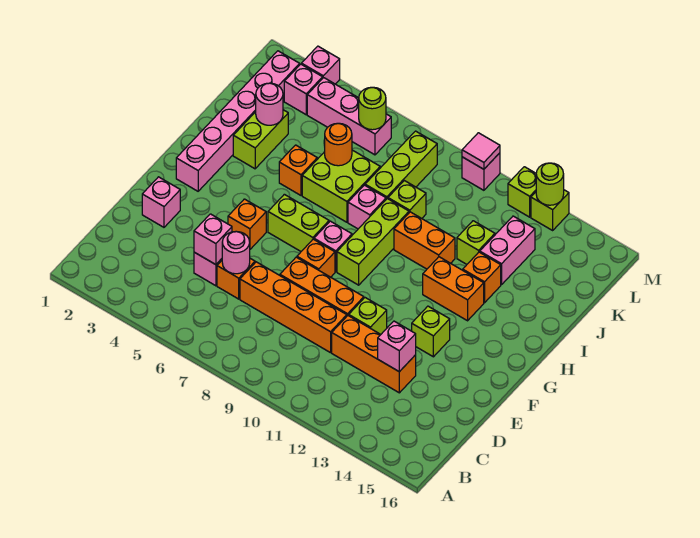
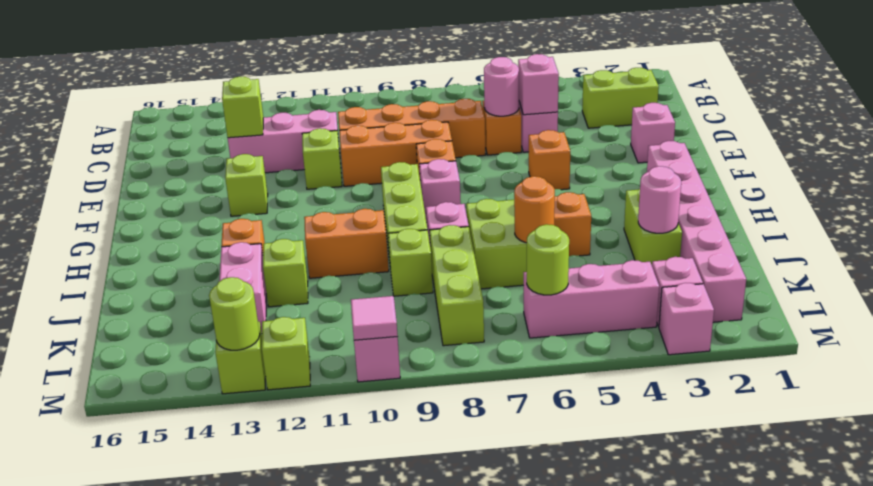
orange 1x3 brick [332,316,416,393] -> pink 1x3 brick [228,110,340,173]
pink 1x1 brick [378,321,416,372] -> lime 1x1 brick [222,77,263,138]
lime 1x2 brick [268,194,329,251] -> lime 1x2 brick moved to [582,68,659,128]
orange 1x2 brick [423,257,484,321] -> none

